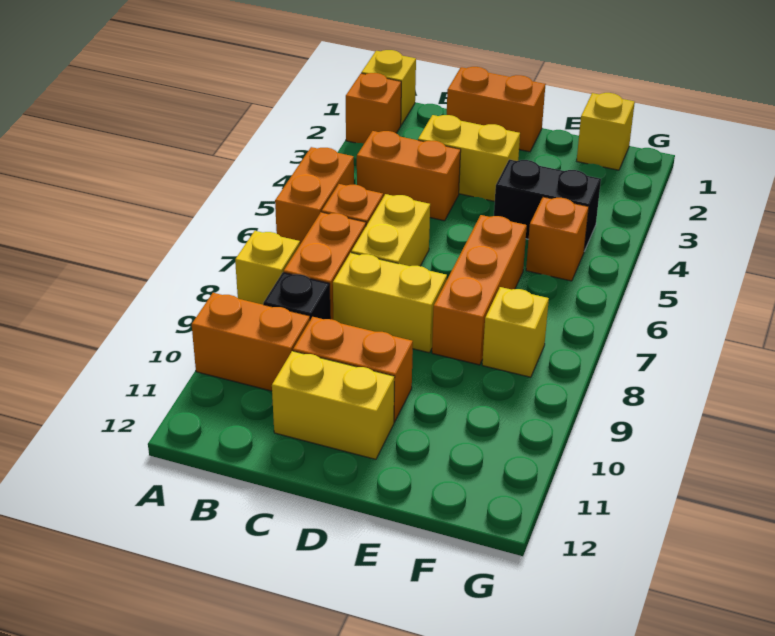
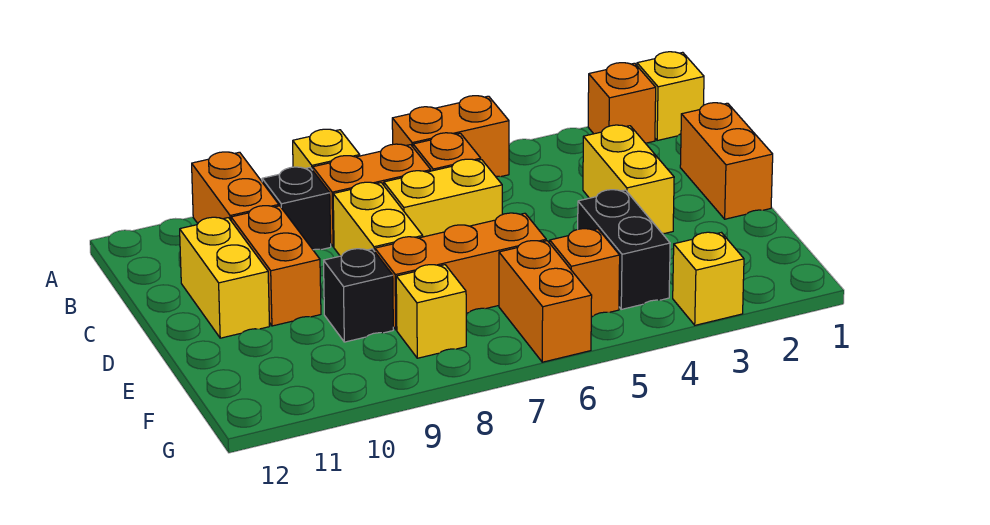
orange 1x2 brick [357,131,461,221] -> orange 1x2 brick moved to [499,241,592,362]
none -> black 1x1 brick [324,249,393,342]
yellow 1x1 brick [577,93,635,170] -> yellow 1x1 brick moved to [673,232,744,325]

